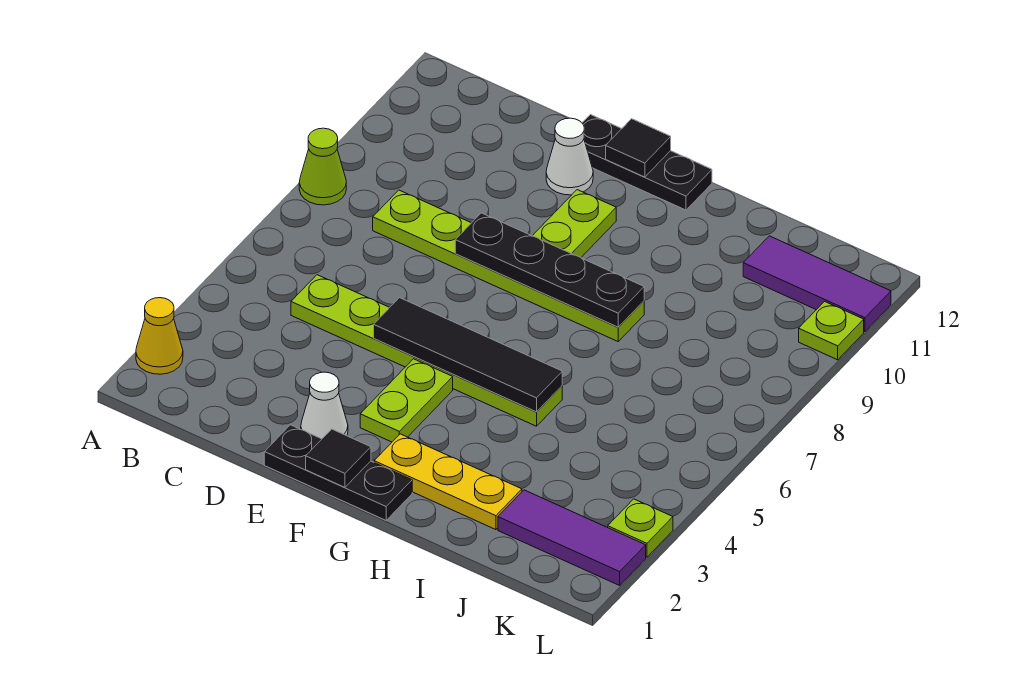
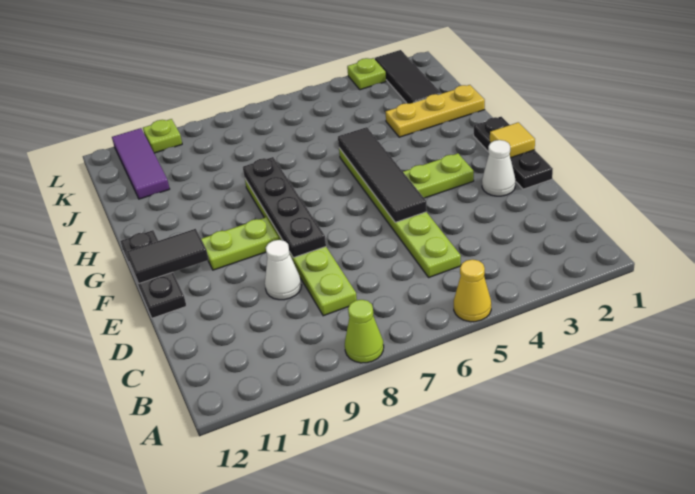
yellow 1x1 cone [136,298,183,374] -> yellow 1x1 cone moved to [454,259,491,322]
white 1x1 cone [546,118,593,195] -> white 1x1 cone moved to [265,240,301,300]
black 1x1 tile [306,429,371,488] -> yellow 1x1 tile [490,122,535,158]
black 1x1 tile [606,119,671,177] -> black 1x2 tile [127,229,209,284]
yellow 1x3 plate [374,434,522,530] -> yellow 1x3 plate turned to [386,85,485,137]
purple 1x3 tile [498,490,646,585] -> black 1x3 tile [375,50,441,104]

